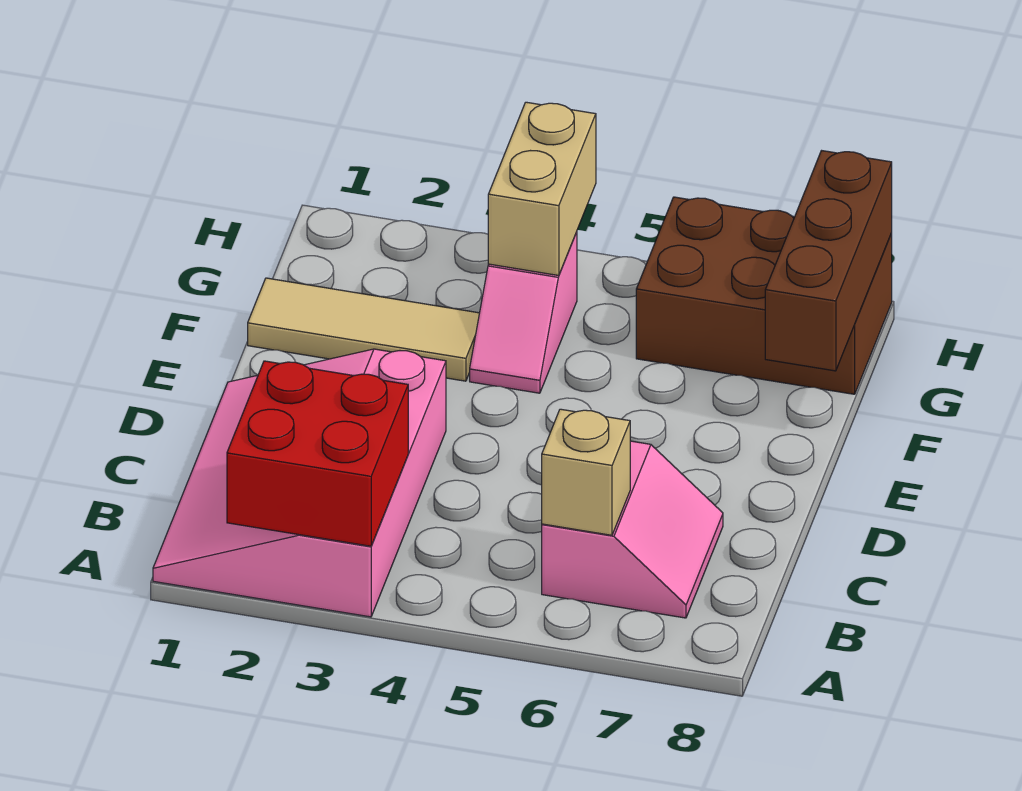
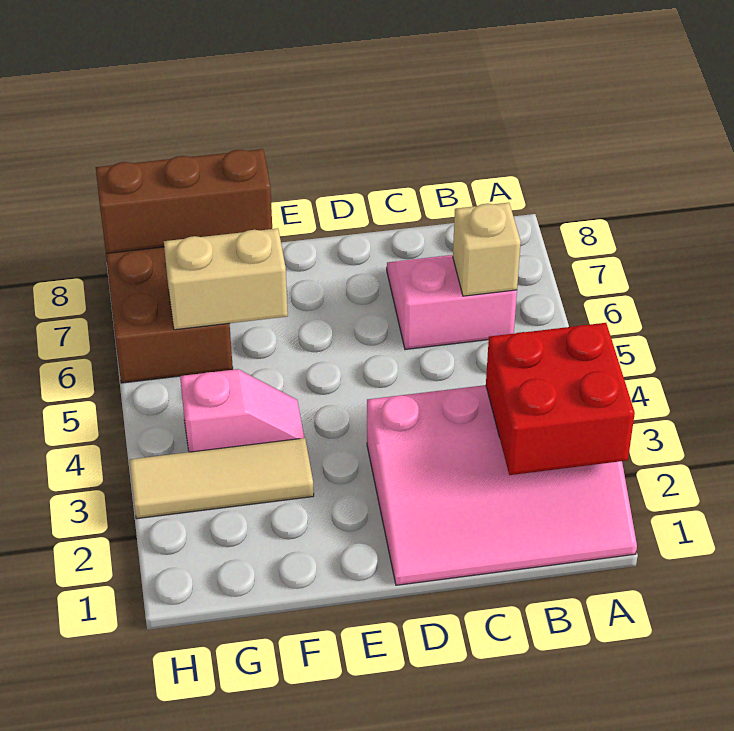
tan 1x3 tile [248,278,479,381] -> tan 1x3 tile turned to [129,438,314,519]
tan 1x2 brick [488,102,596,276] -> tan 1x2 brick moved to [164,228,288,330]

